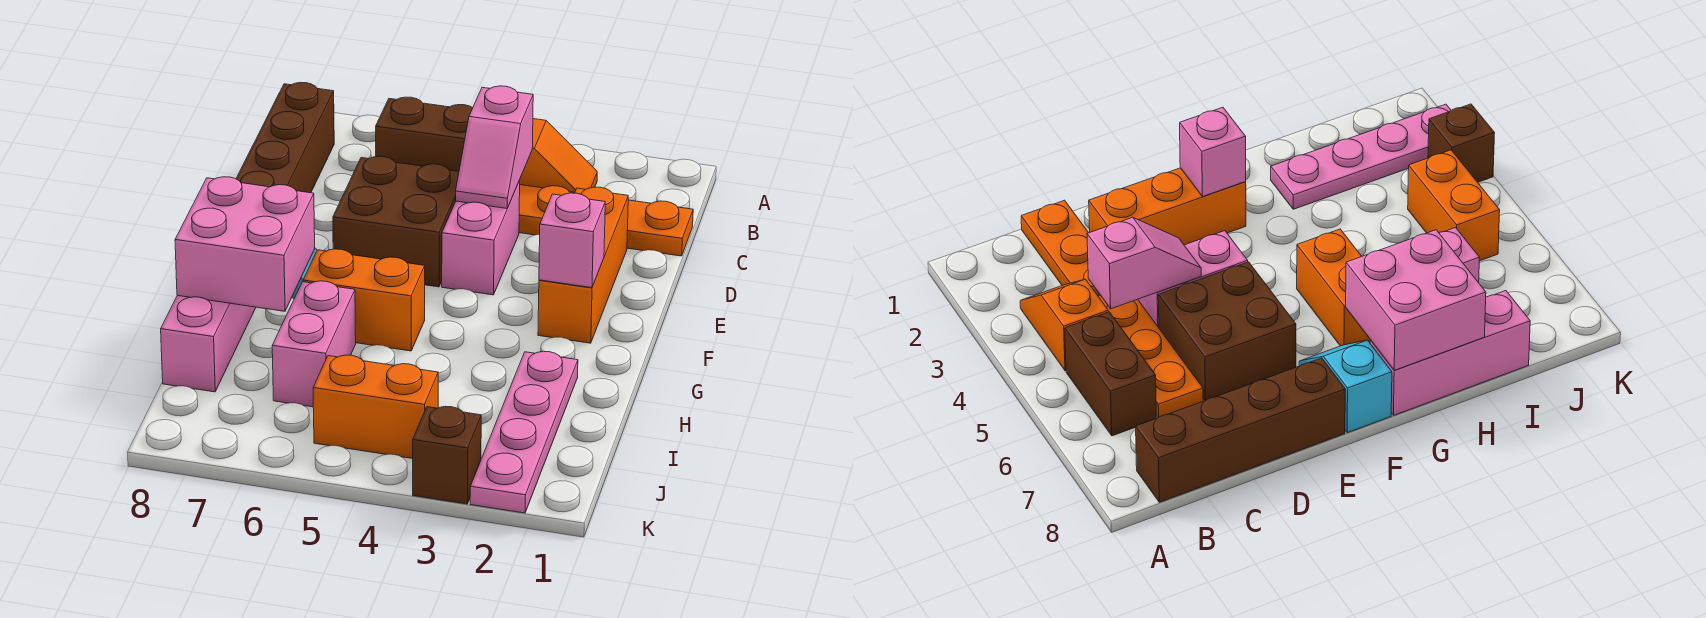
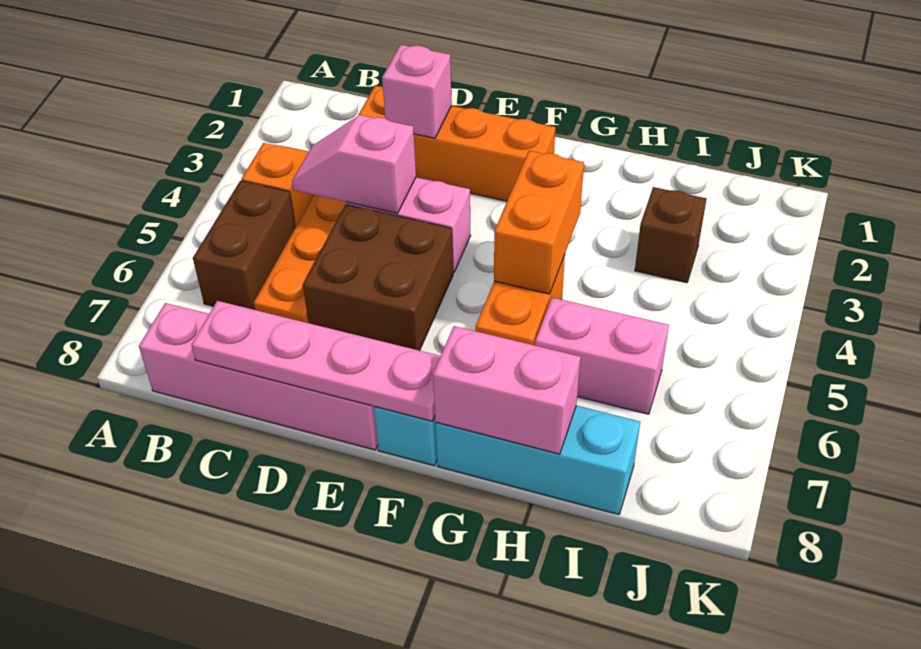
brown 1x4 brick [236,82,334,193] -> pink 1x4 brick [139,303,378,450]
pink 1x2 slope [456,86,533,209] -> pink 1x2 slope turned to [292,115,416,213]
pink 1x1 brick [539,193,605,288] -> pink 1x1 brick moved to [382,45,452,138]
pink 2x2 brick [175,177,315,311] -> pink 1x2 brick [433,326,580,454]
pink 1x3 brick [161,296,256,392] -> cyan 1x3 brick [435,406,640,515]
pink 1x4 plate [470,351,578,513] -> pink 1x4 plate moved to [192,301,441,421]
orange 1x2 brick [313,355,438,459] -> orange 1x2 brick moved to [494,151,584,294]
brown 1x1 brick [413,406,481,504] -> brown 1x1 brick moved to [635,187,706,283]

